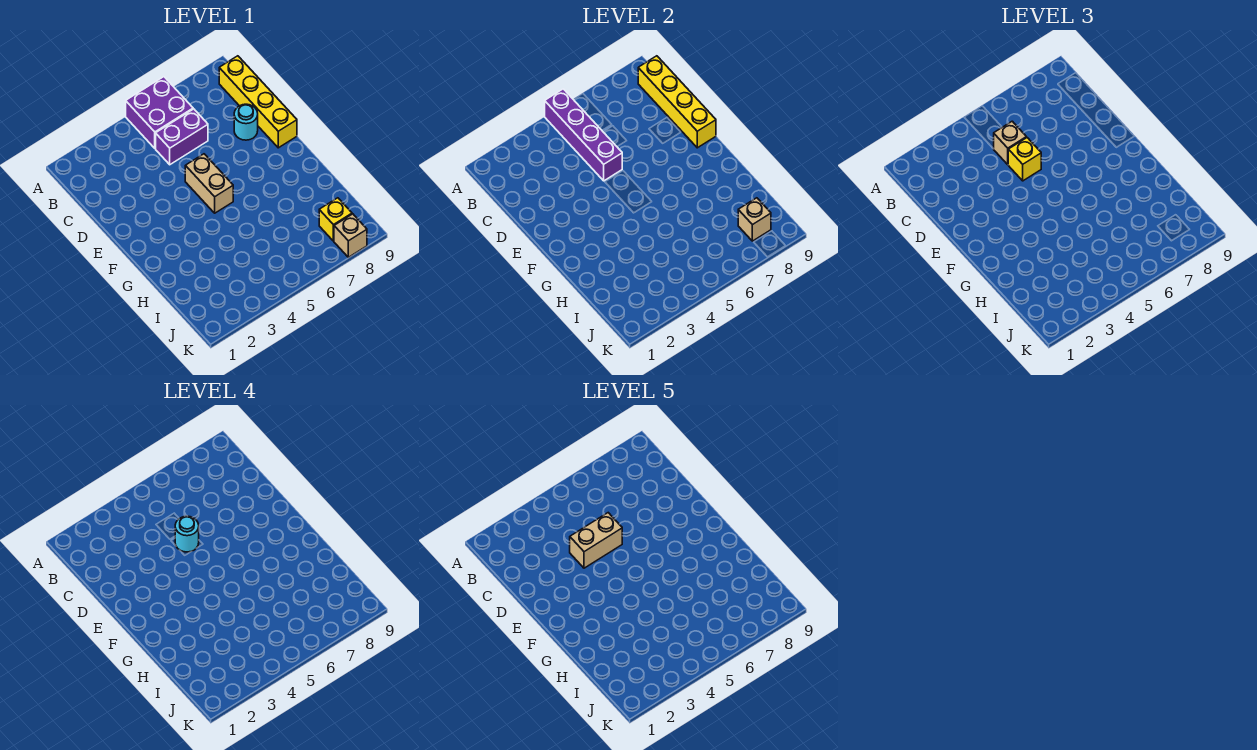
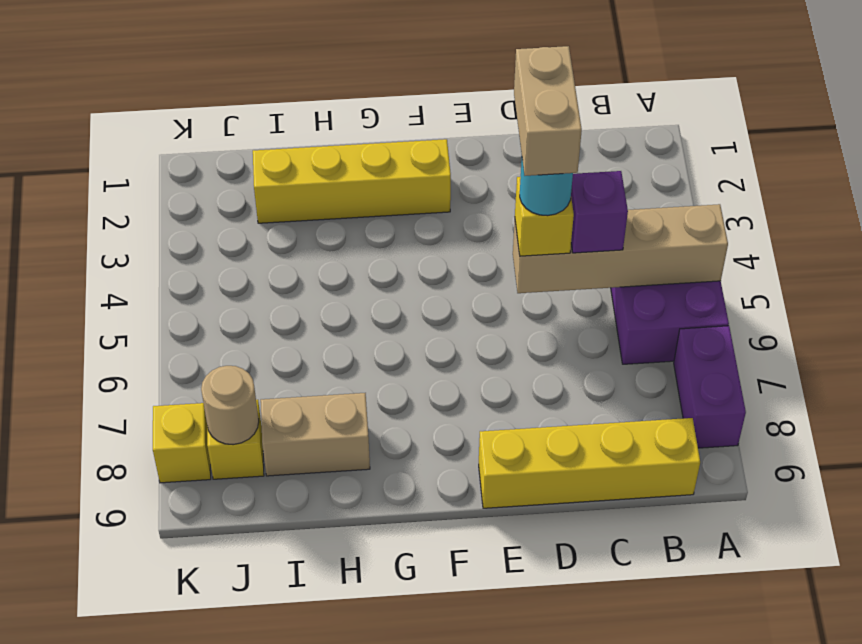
purple 1x4 brick [545,89,622,181] -> tan 1x4 brick [513,204,728,293]
yellow 1x4 brick [638,56,716,148] -> yellow 1x4 brick moved to [253,139,451,223]
purple 1x2 brick [156,109,208,165] -> purple 1x2 brick moved to [674,326,746,448]
tan 1x1 brick [994,121,1026,165] -> purple 1x1 brick [571,171,628,253]
cyan 1x1 round brick [234,104,258,140] -> none
tan 1x2 brick [185,154,233,213] -> tan 1x2 brick moved to [261,393,370,476]
tan 1x1 brick [738,198,771,241] -> tan 1x1 round brick [201,366,259,445]
tan 1x1 brick [334,214,367,257] -> yellow 1x1 brick [153,403,211,483]

